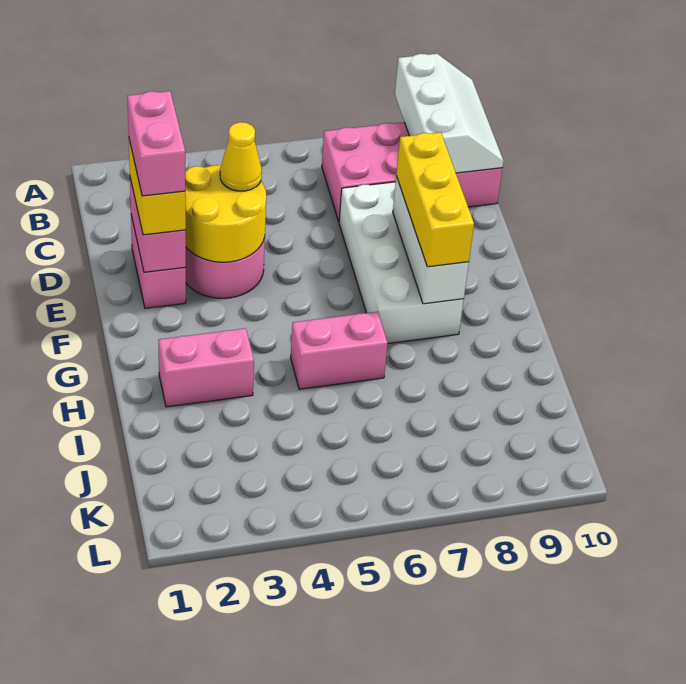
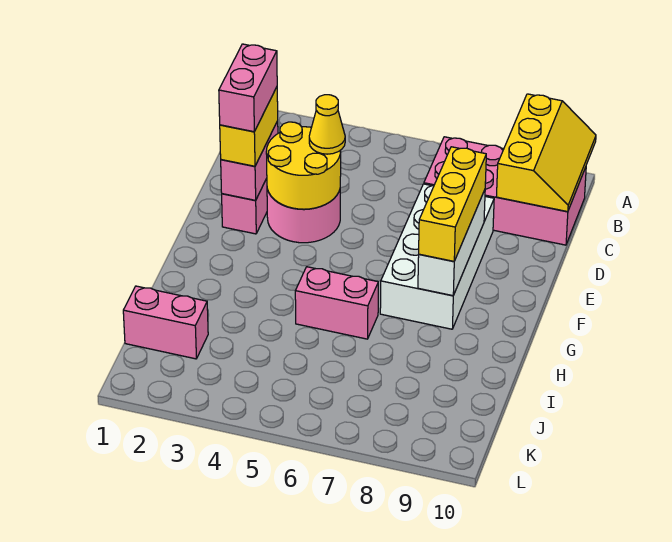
white 2x3 slope [395,54,504,173] -> yellow 2x3 slope [496,94,596,212]
pink 1x2 brick [158,328,254,407] -> pink 1x2 brick moved to [123,286,208,359]

